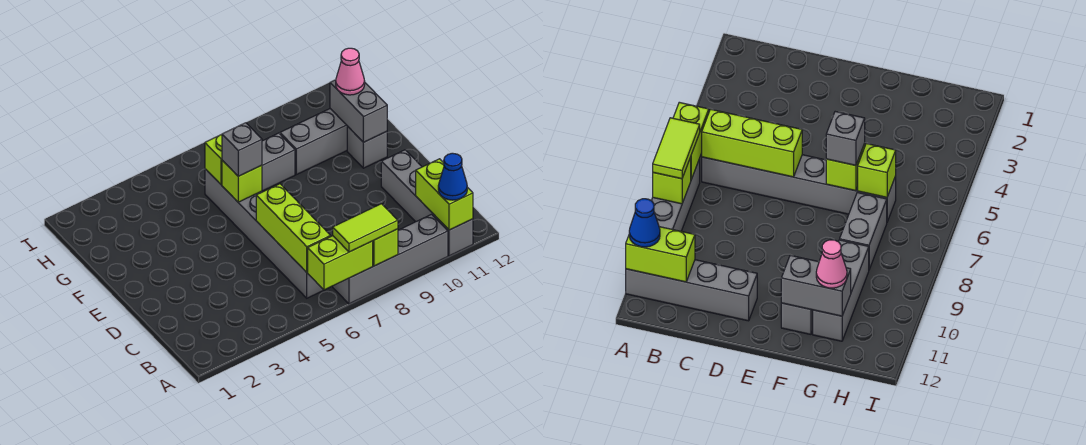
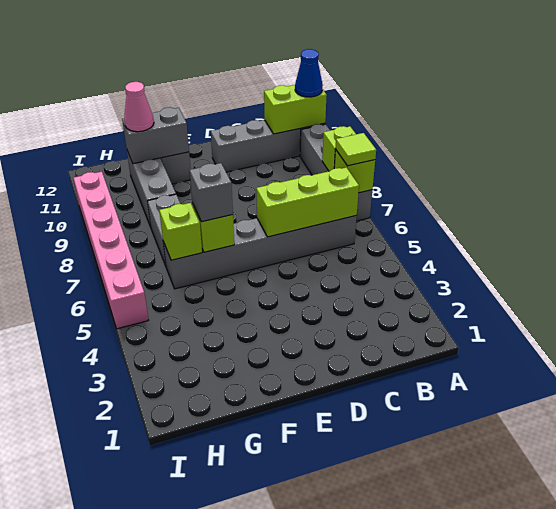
lime 1x2 brick [308,236,373,290] -> lime 1x1 brick [334,149,375,193]
lime 1x2 tile [333,204,398,252] -> lime 1x1 tile [335,133,376,166]
none -> pink 1x6 brick [73,172,148,329]

